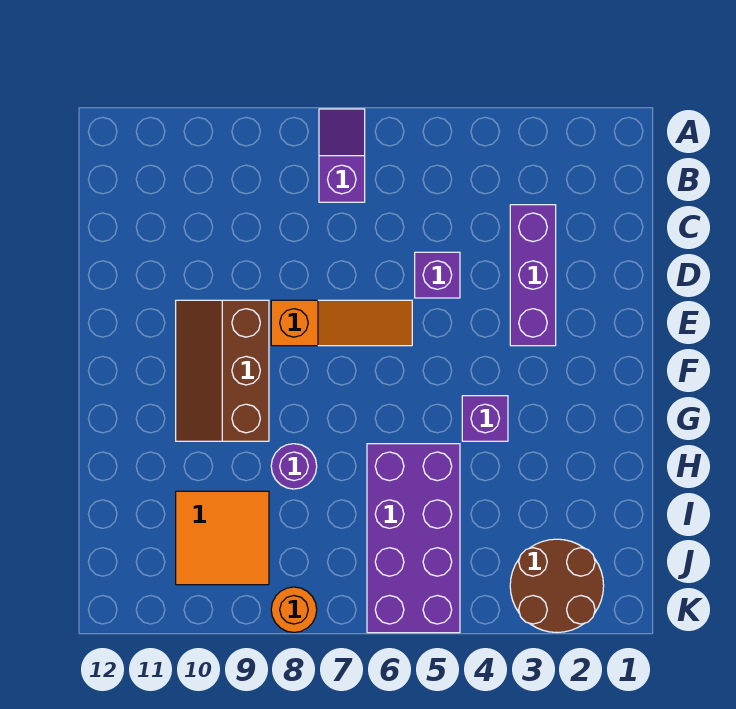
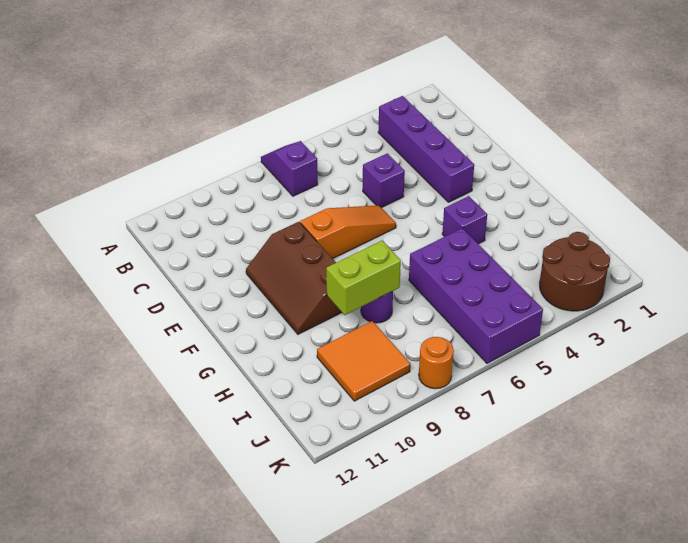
purple 1x3 brick [510,205,556,346] -> purple 1x4 brick [378,96,474,202]
none -> lime 1x2 brick [326,241,401,315]

